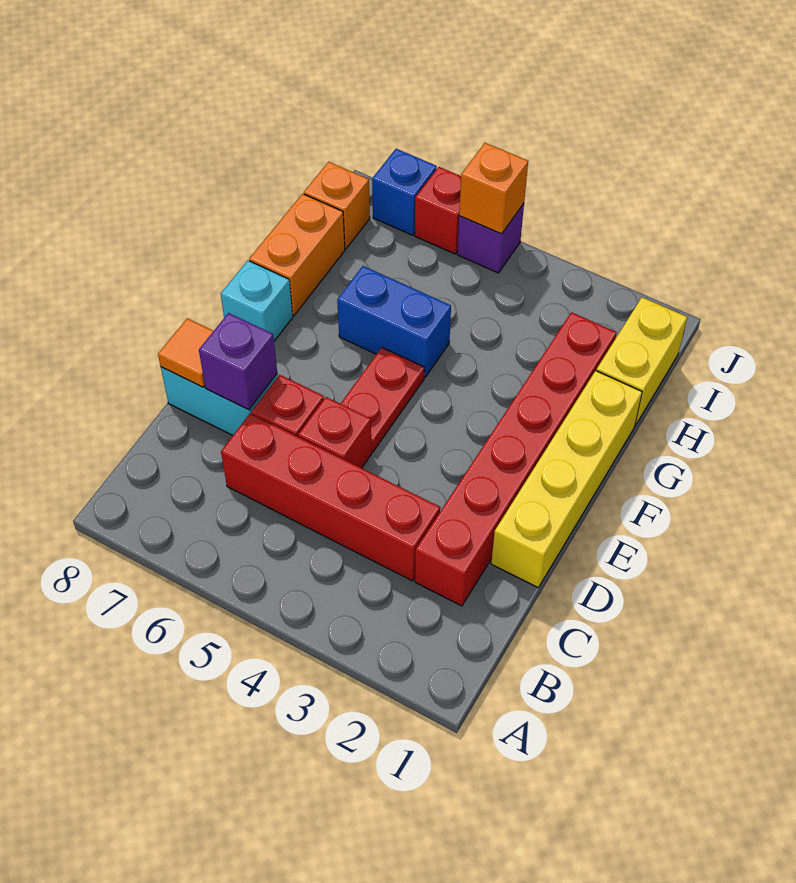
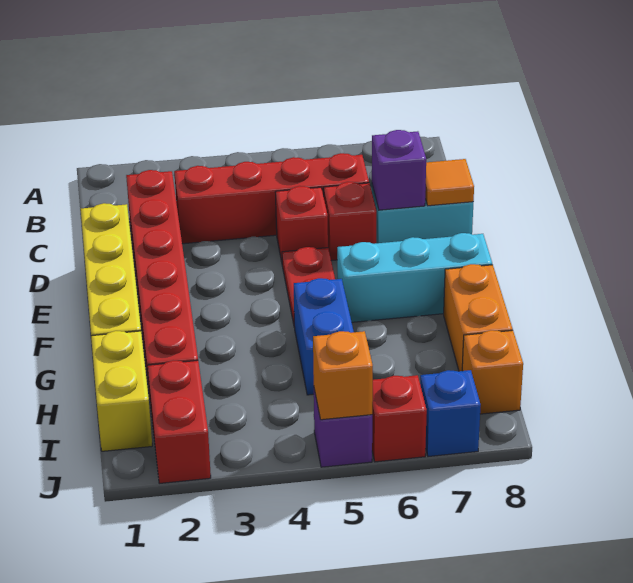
cyan 1x1 brick [221,261,293,341] -> cyan 1x3 brick [337,233,492,322]
blue 1x2 brick [337,266,451,377] -> blue 1x2 brick turned to [294,278,354,395]
none -> red 1x2 brick [148,360,211,483]

